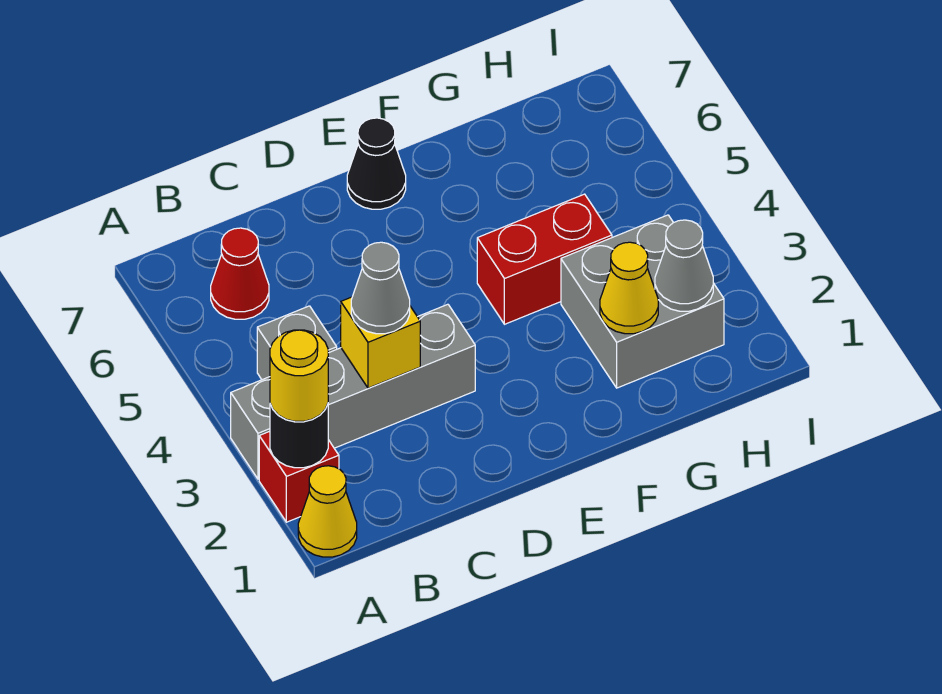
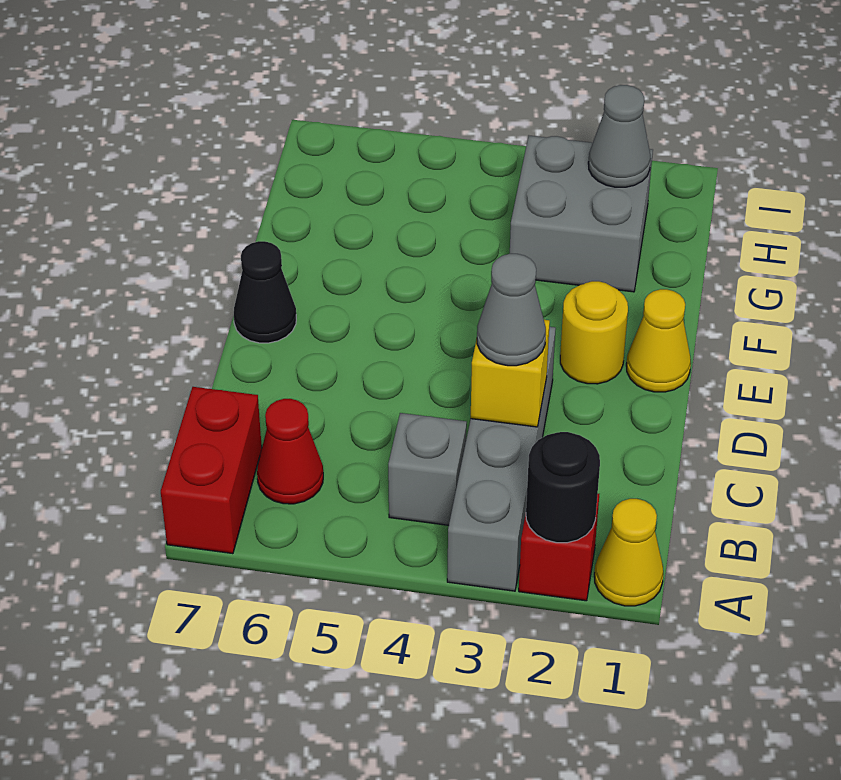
yellow 1x1 round brick [270,330,328,421] -> yellow 1x1 round brick moved to [560,281,628,384]
red 1x2 brick [477,194,612,324] -> red 1x2 brick moved to [161,387,262,554]
yellow 1x1 cone [600,242,658,334] -> yellow 1x1 cone moved to [626,289,691,392]

